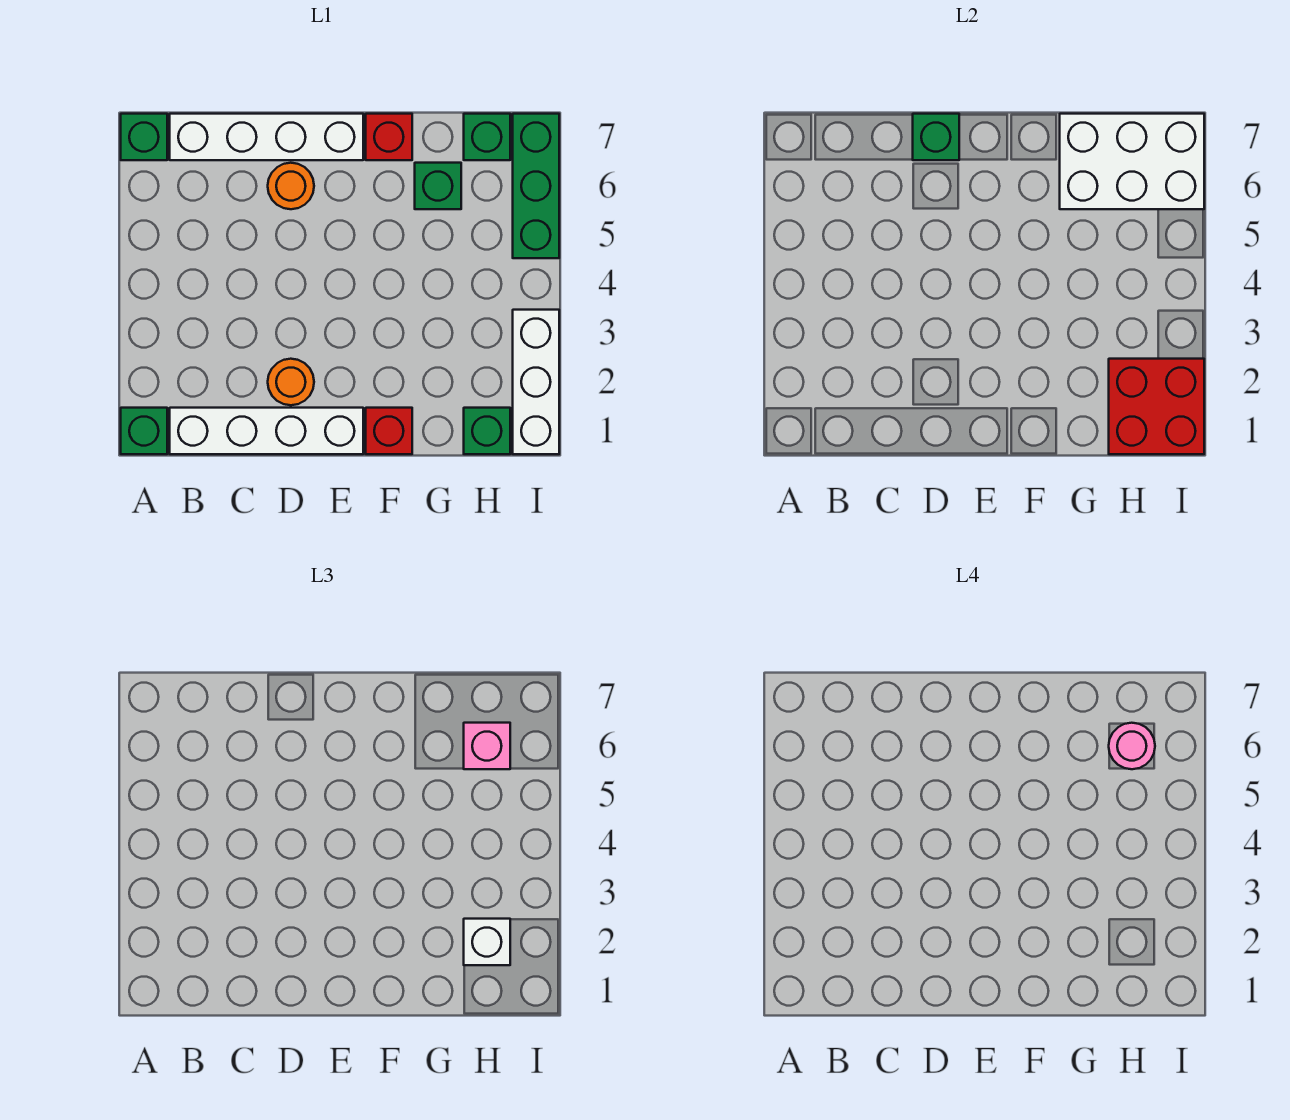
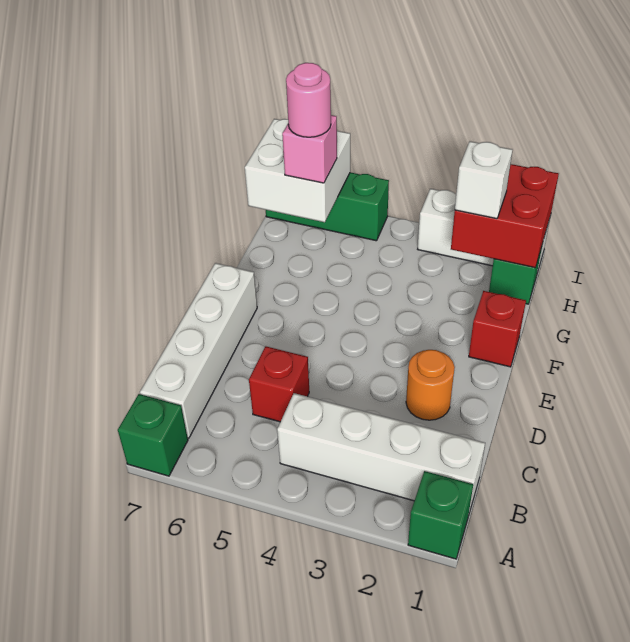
white 1x4 brick [170,408,363,454] -> white 1x4 brick turned to [277,393,485,516]
orange 1x1 round brick [268,163,314,209] -> none
green 1x1 brick [913,114,959,160] -> none
red 1x1 brick [366,114,412,160] -> red 1x1 brick moved to [249,346,309,422]
green 1x1 brick [415,163,461,209] -> none
white 2x3 brick [1060,114,1204,209] -> white 2x2 brick [245,119,350,222]
green 1x1 brick [464,114,510,160] -> none

